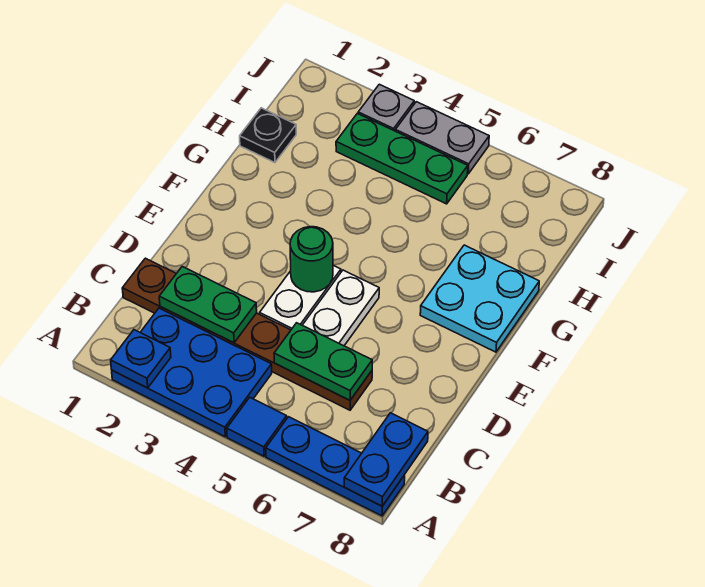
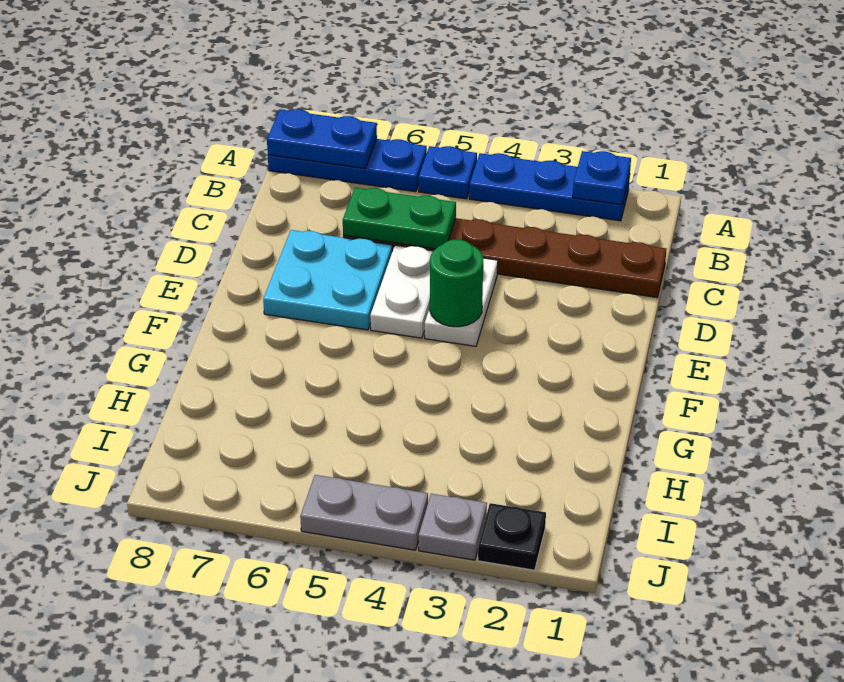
blue 2x3 plate [112,308,272,437] -> blue 1x3 plate [469,153,630,221]
blue 1x1 tile [227,397,287,456] -> blue 1x1 plate [419,146,477,199]
blue 1x2 plate [344,413,428,506] -> blue 1x2 plate turned to [267,109,377,168]
green 1x2 plate [159,267,257,343] -> none
cyan 2x2 plate [420,245,539,352] -> cyan 2x2 plate moved to [263,230,392,330]
black 1x1 plate [240,108,296,163] -> black 1x1 plate moved to [478,503,546,570]
green 1x3 plate [336,114,468,204] -> none

